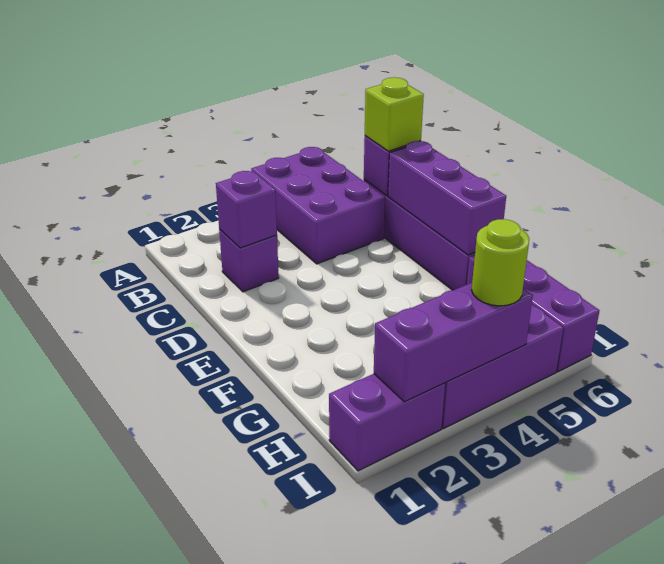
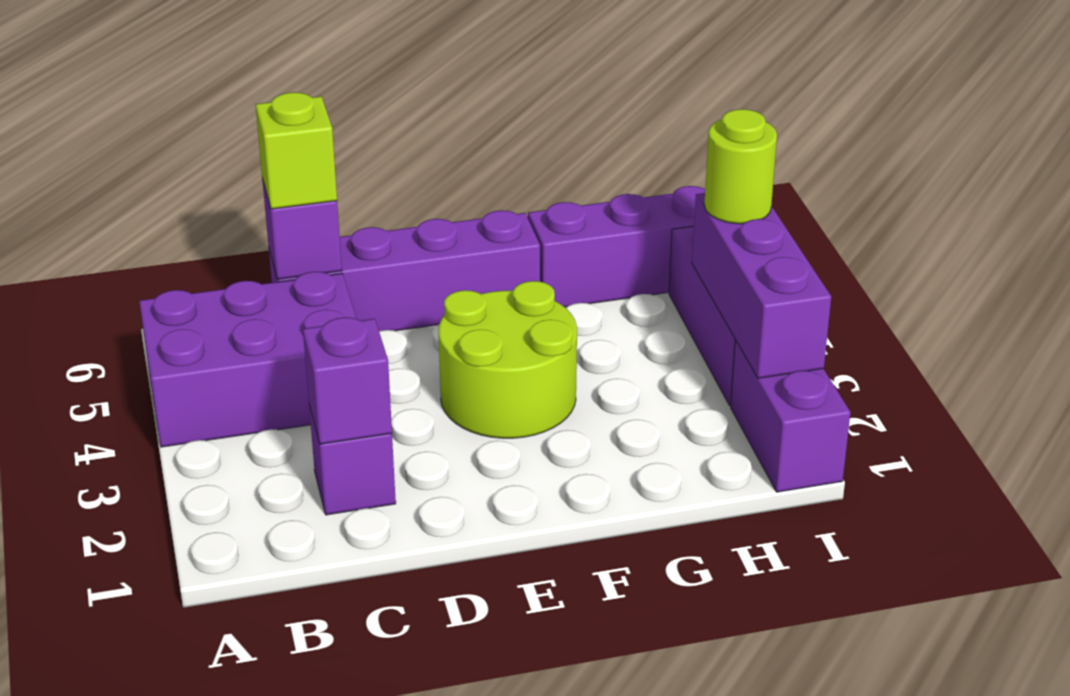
purple 1x3 brick [388,141,506,255] -> none
none -> lime 2x2 round brick [438,281,577,438]

